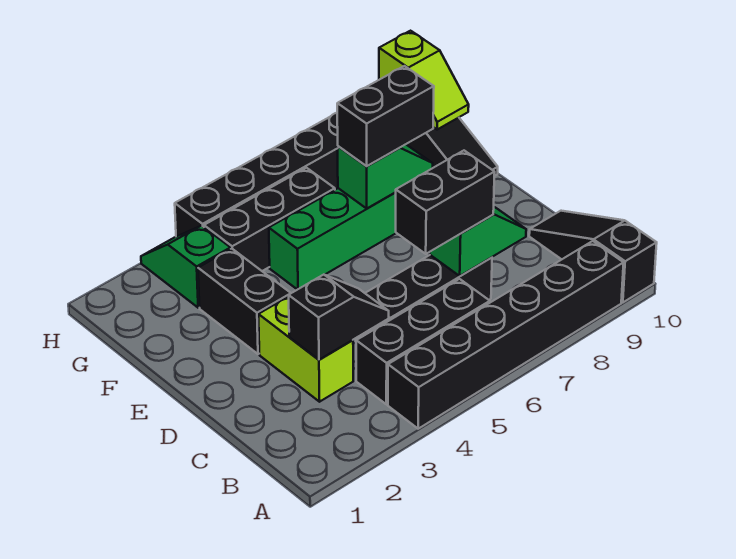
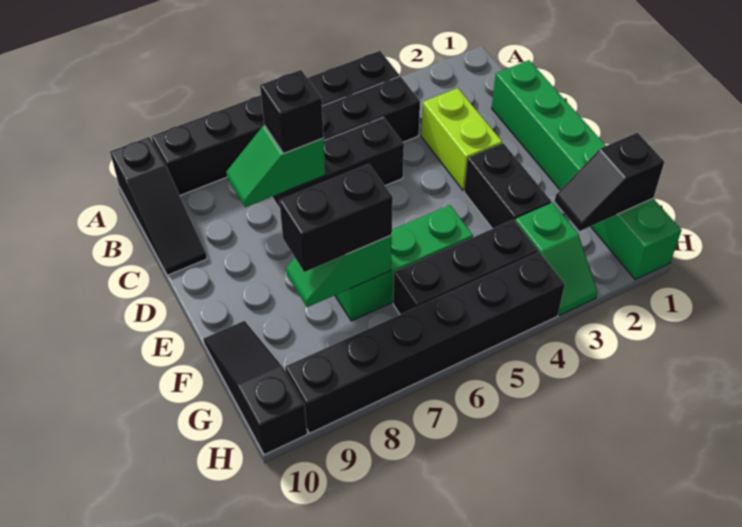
none -> green 1x6 brick [492,60,681,280]
black 1x2 slope [289,275,389,360] -> black 1x2 slope moved to [555,133,664,231]
black 1x2 brick [396,151,495,254] -> black 1x1 brick [260,70,324,154]
lime 1x2 slope [379,31,469,130] -> none

